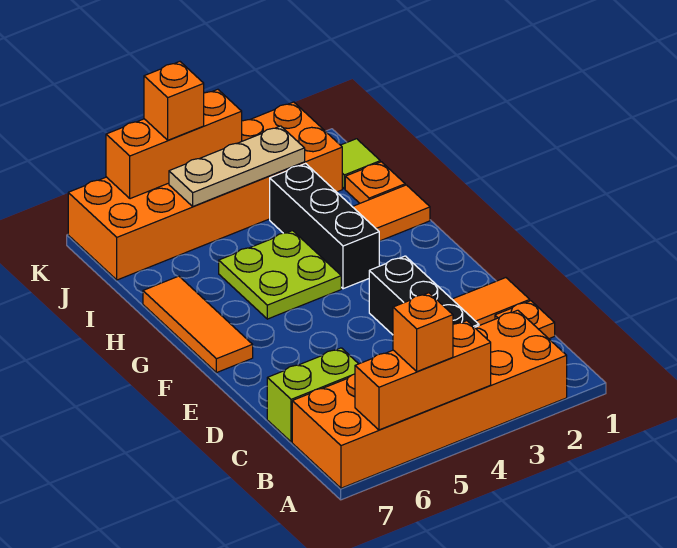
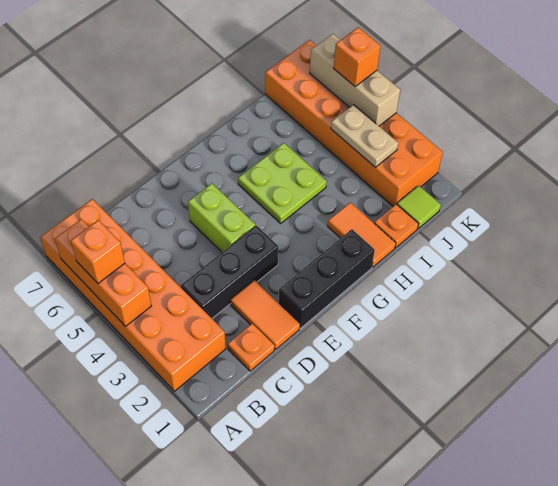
lime 1x2 brick [267,348,358,442] -> lime 1x2 brick moved to [188,183,255,252]
orange 1x3 tile [143,276,253,373] -> none
black 1x3 brick [270,164,379,289] -> black 1x3 brick moved to [279,229,375,328]
tan 1x3 plate [169,126,305,207] -> tan 1x2 plate [331,105,398,167]
orange 1x3 brick [106,89,242,199] -> tan 1x3 brick [310,34,400,126]

